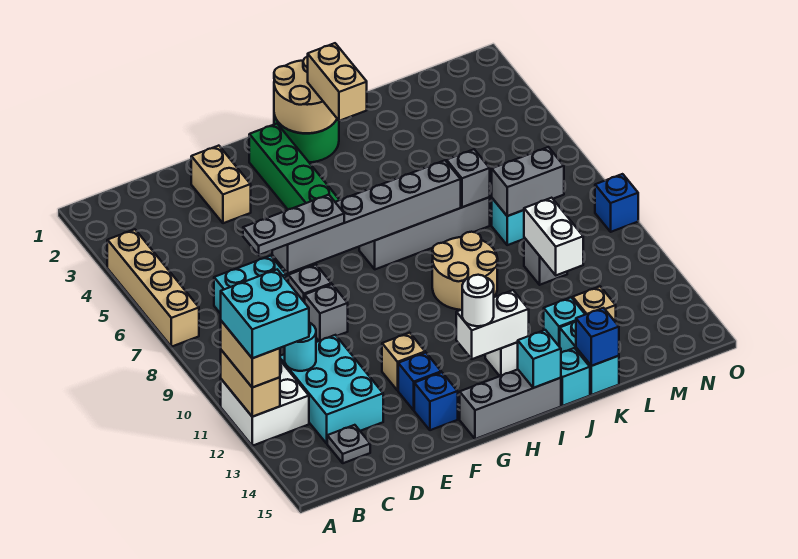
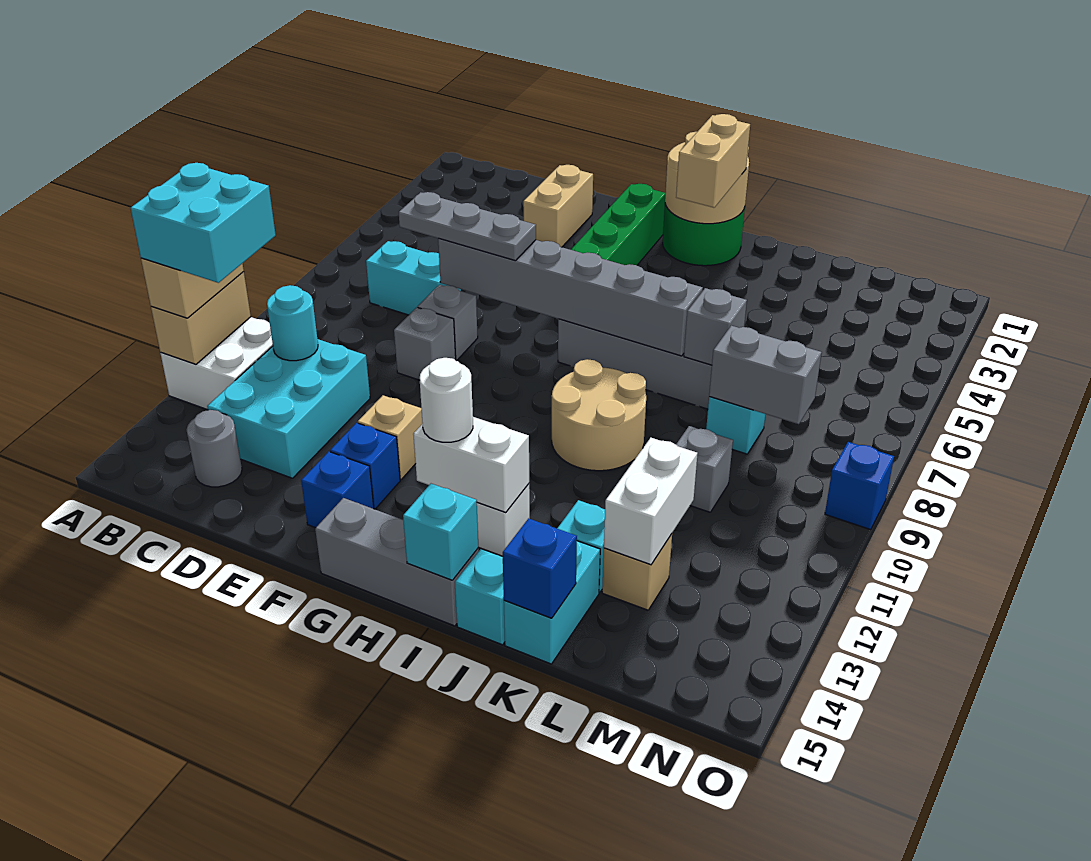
tan 1x4 brick [107,229,199,347] -> none
grey 1x1 plate [327,425,370,463] -> grey 1x1 round brick [186,410,242,487]
white 1x2 brick [524,198,583,275] -> white 1x2 brick moved to [604,438,698,565]

